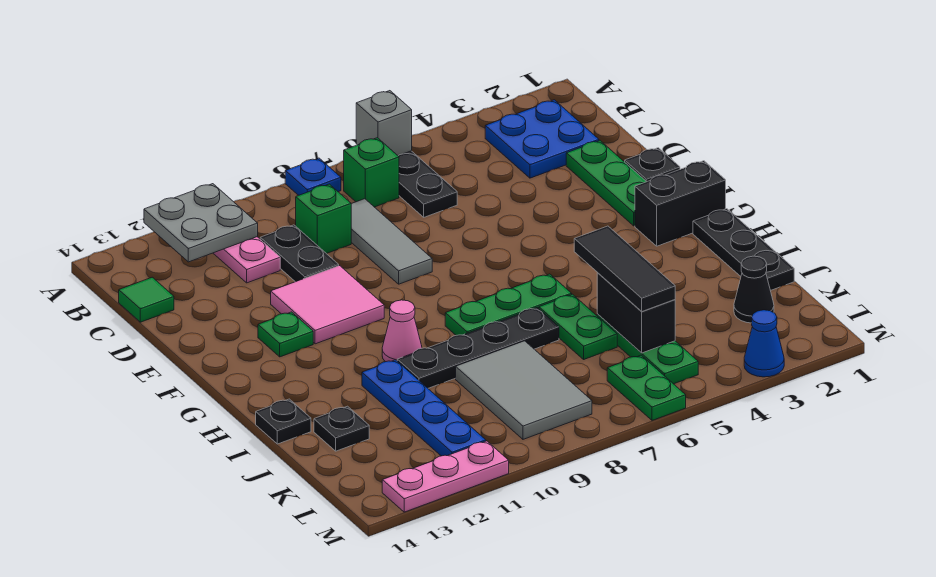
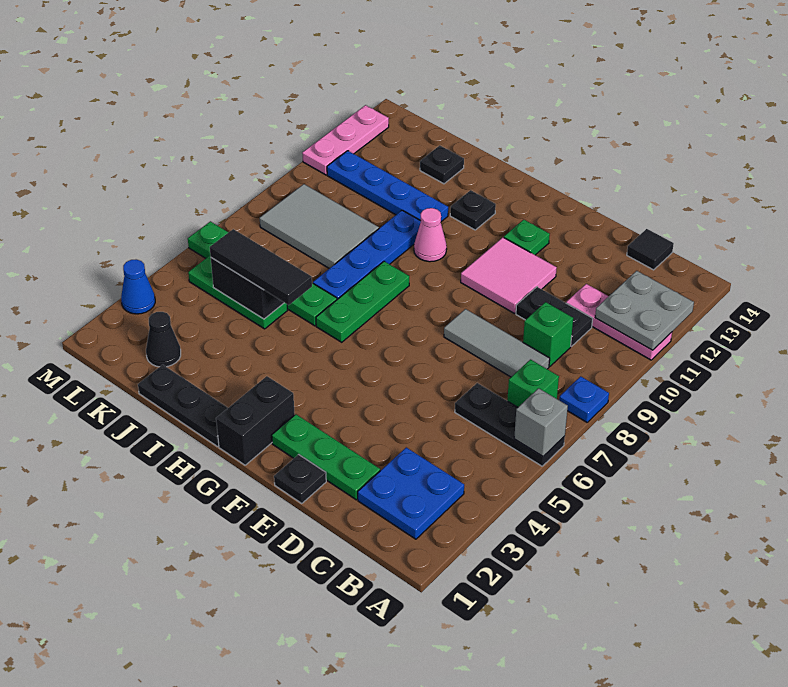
green 1x1 tile [119,277,174,322] -> black 1x1 tile [627,229,674,270]
black 1x4 plate [397,308,559,388] -> blue 1x4 plate [313,210,421,299]
black 1x1 plate [256,399,311,444] -> black 1x1 plate moved to [450,190,496,230]

